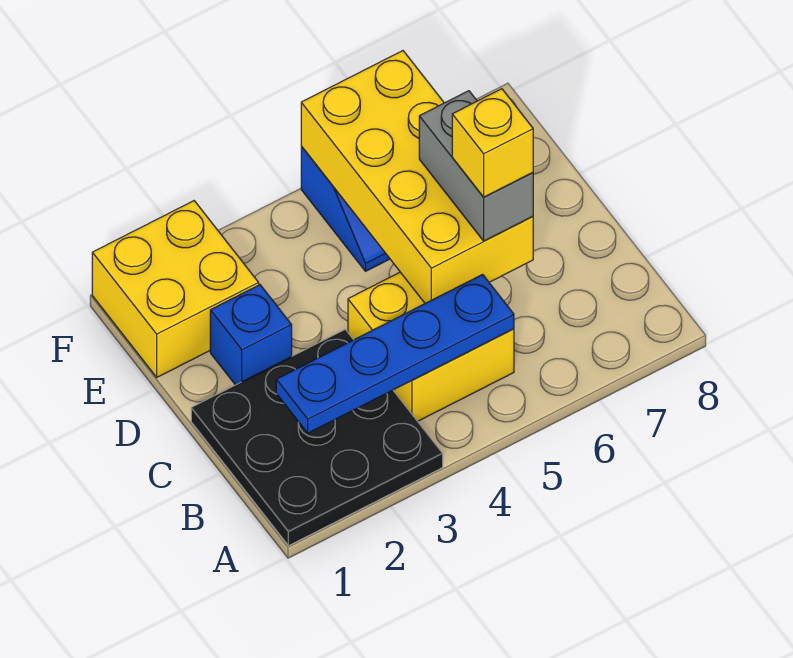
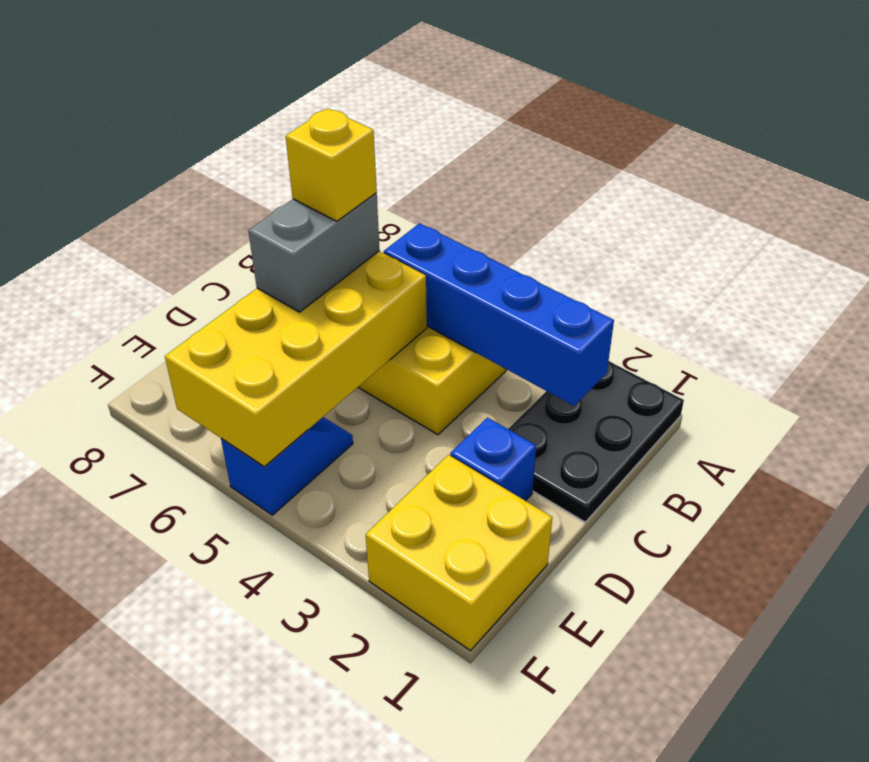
black 3x3 plate [191,330,443,546] -> black 2x3 plate [508,361,684,522]
blue 1x4 plate [276,275,514,433] -> blue 1x4 brick [384,223,614,406]

